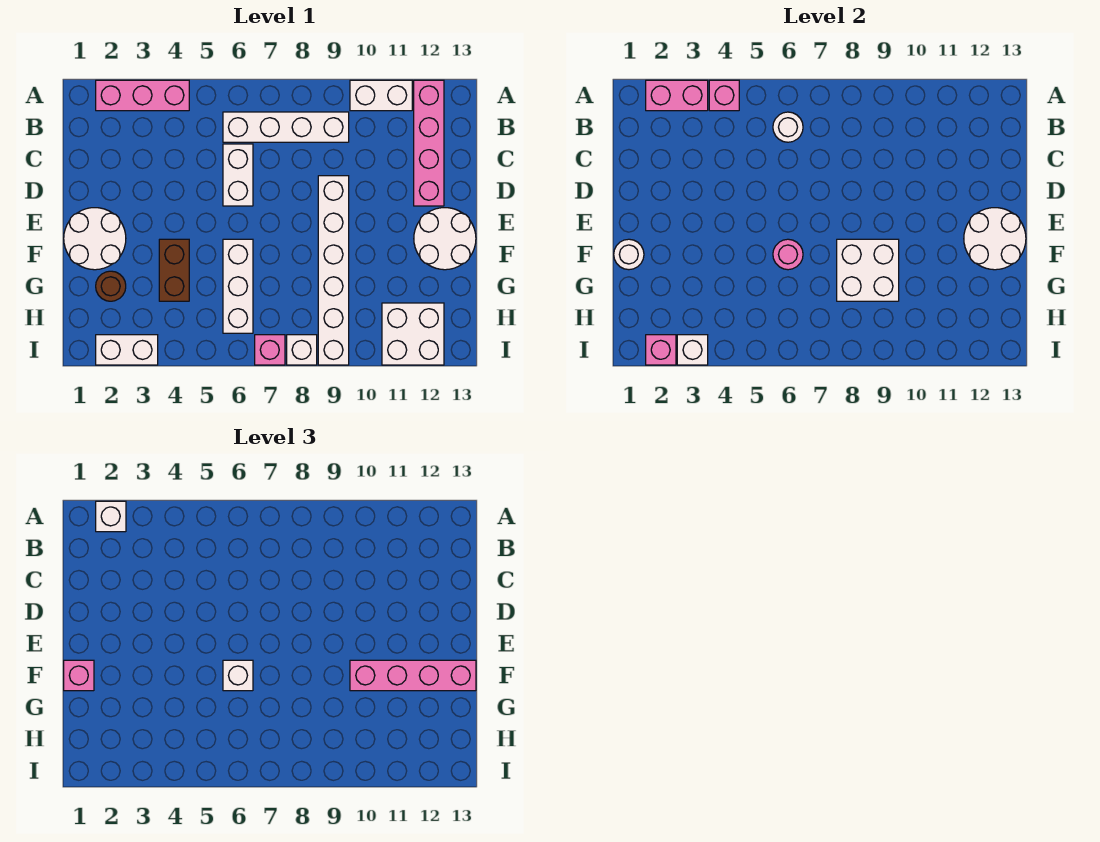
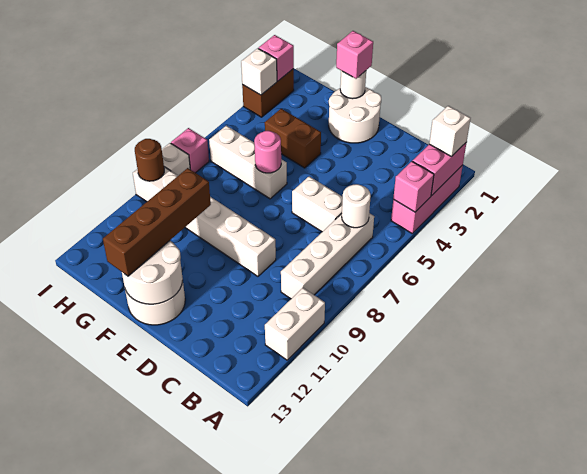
pink 1x4 brick [414,80,444,206] -> none
white 1x1 brick [223,660,253,691] -> none
white 2x2 brick [837,239,899,301] -> none
pink 1x4 brick [350,660,476,691] -> brown 1x4 brick [103,168,211,276]
brown 1x1 round brick [96,271,126,301] -> brown 1x1 round brick moved to [135,139,164,181]
white 2x2 brick [382,303,444,365] -> none
white 1x2 brick [96,335,158,365] -> brown 1x2 brick [242,69,294,117]

